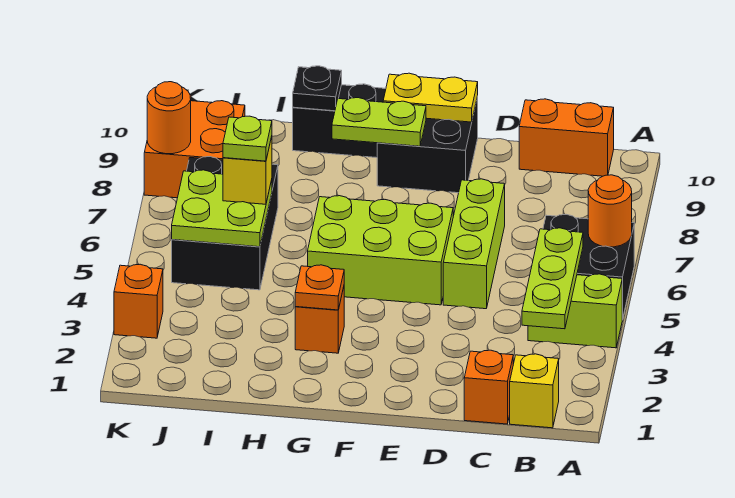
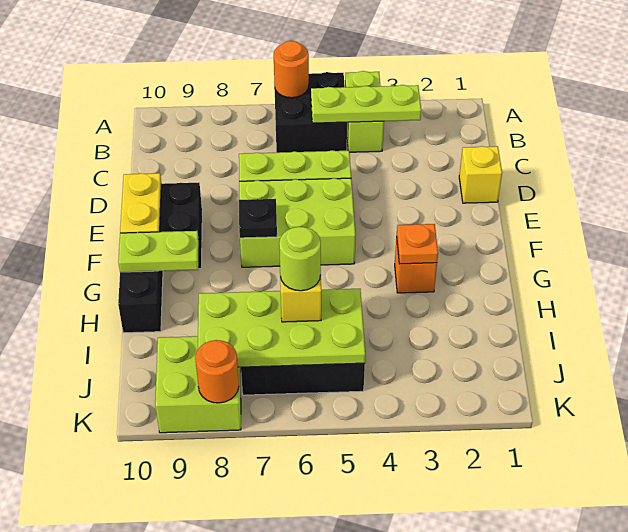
yellow 1x1 brick [510,354,559,428] -> yellow 1x1 brick moved to [459,146,502,203]
orange 1x2 brick [519,99,614,176] -> none
orange 1x1 brick [464,350,513,424] -> none
lime 2x3 brick [308,196,453,305] -> lime 2x3 brick turned to [239,178,355,267]
lime 1x2 plate [332,98,426,146] -> lime 1x2 plate turned to [118,231,199,272]
black 1x1 plate [293,66,342,111] -> black 1x1 plate moved to [239,199,277,238]
lime 2x2 plate [172,170,272,247] -> lime 2x4 plate [198,289,365,367]
lime 1x1 plate [223,116,272,161] -> lime 1x1 round brick [279,227,321,291]
orange 2x2 brick [144,101,245,198] -> lime 2x2 brick [155,336,241,433]
orange 1x1 brick [114,264,163,338] -> none

